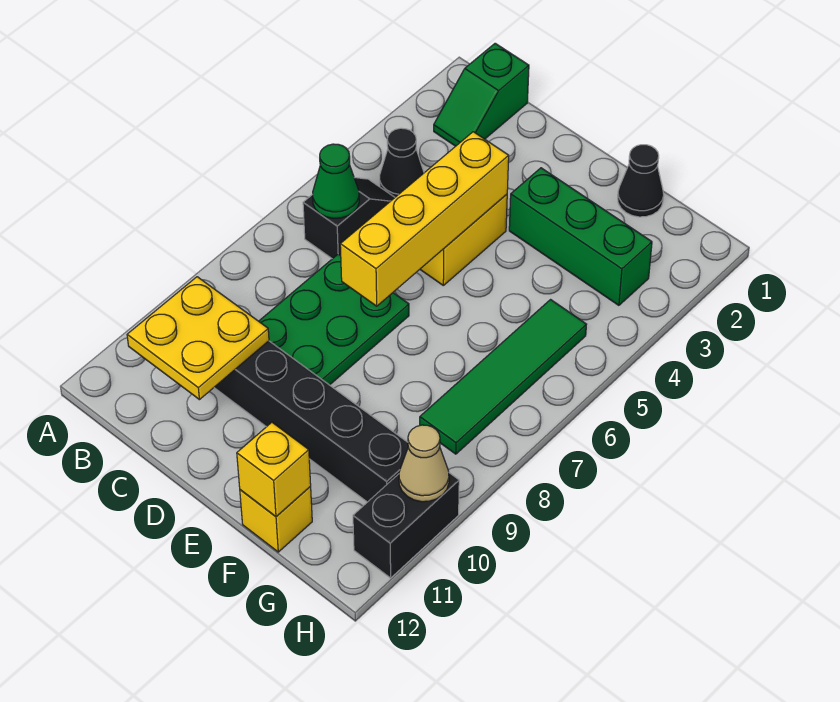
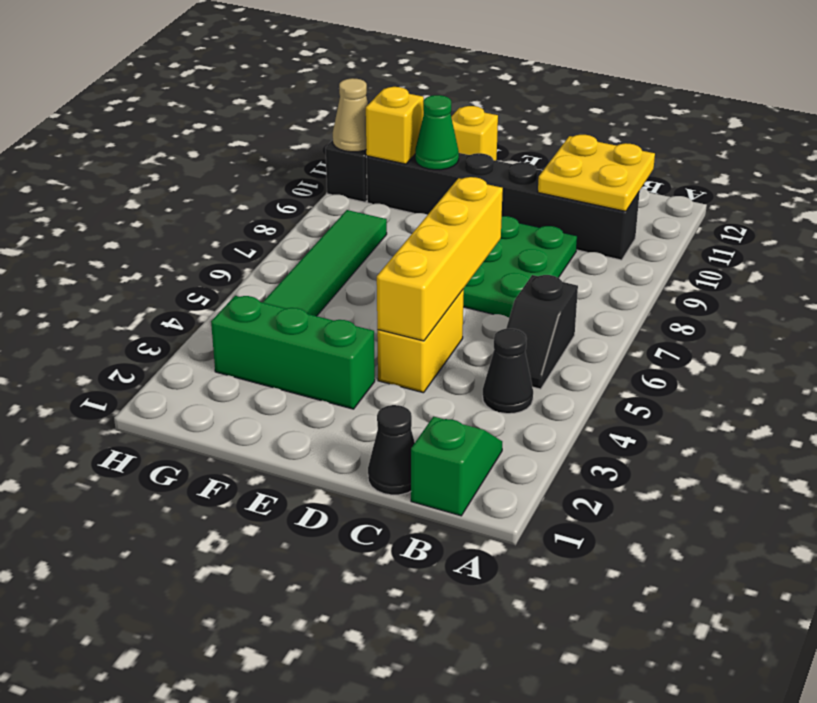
green 1x1 cone [313,144,359,218] -> green 1x1 cone moved to [415,95,459,170]
black 1x1 cone [618,145,664,217] -> black 1x1 cone moved to [368,405,415,495]
yellow 1x1 brick [237,422,311,517] -> yellow 1x1 brick moved to [366,87,424,164]

